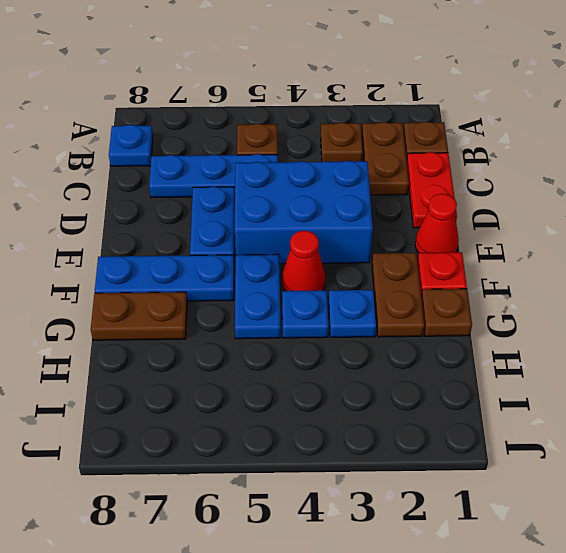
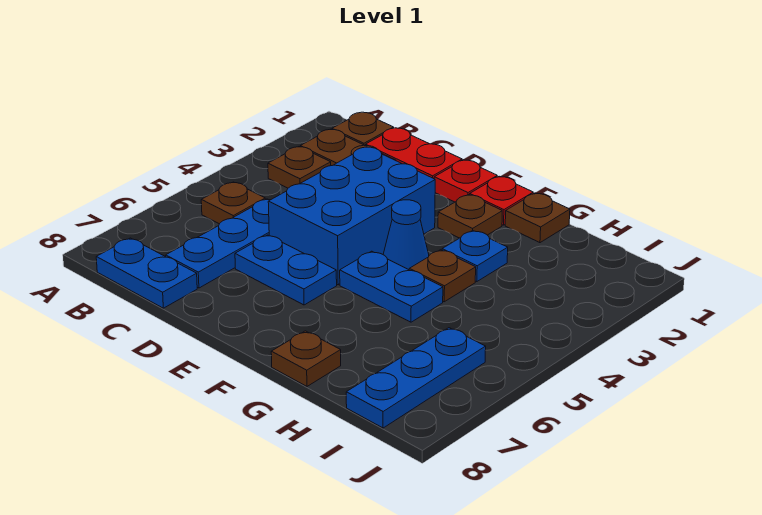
blue 1x1 plate [109,125,153,166] -> blue 1x2 plate [96,238,197,308]
red 1x1 cone [415,194,459,253] -> red 1x1 plate [434,160,497,202]
brown 1x2 plate [372,253,424,337] -> brown 1x1 plate [438,195,502,238]
red 1x1 cone [282,231,326,291] -> blue 1x1 cone [383,200,429,270]
blue 1x3 plate [95,255,234,301] -> blue 1x3 plate moved to [346,328,486,428]
blue 1x1 plate [282,290,328,338] -> brown 1x1 plate [409,250,476,302]
brown 1x2 plate [91,292,187,340] -> brown 1x1 plate [271,331,341,386]

